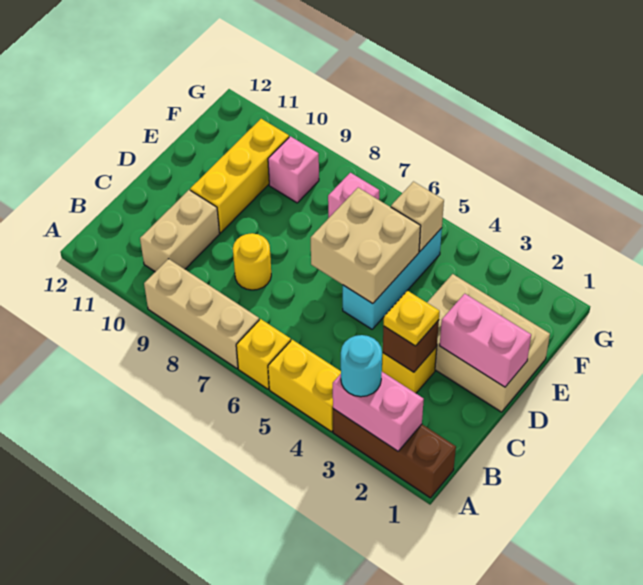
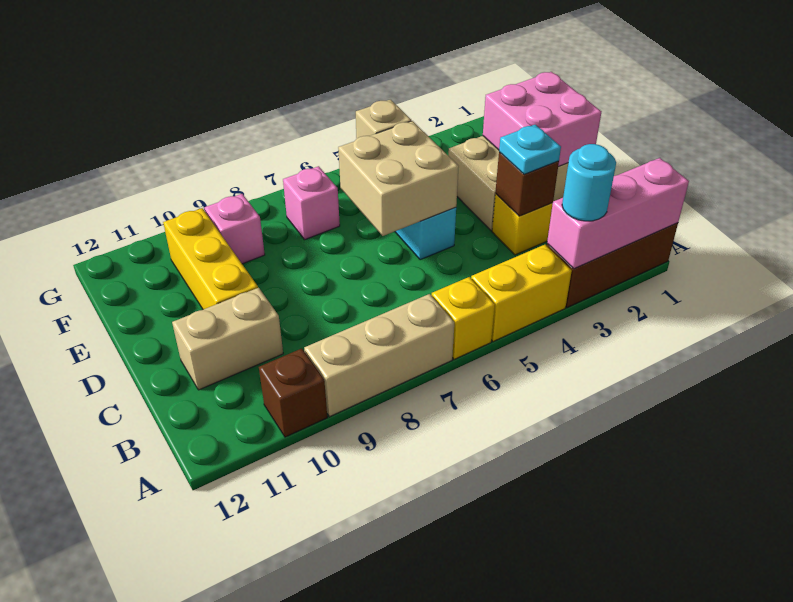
pink 1x2 brick [333,372,424,451] -> pink 1x3 brick [547,158,689,269]
none -> brown 1x1 brick [259,349,327,437]
tan 1x2 brick [140,190,220,272] -> tan 1x2 brick turned to [172,288,283,390]
yellow 1x1 plate [384,291,440,346] -> cyan 1x1 plate [499,125,561,174]
yellow 1x1 round brick [233,233,271,290] -> none
pink 1x2 brick [440,294,531,387] -> pink 2x2 brick [483,72,601,167]

